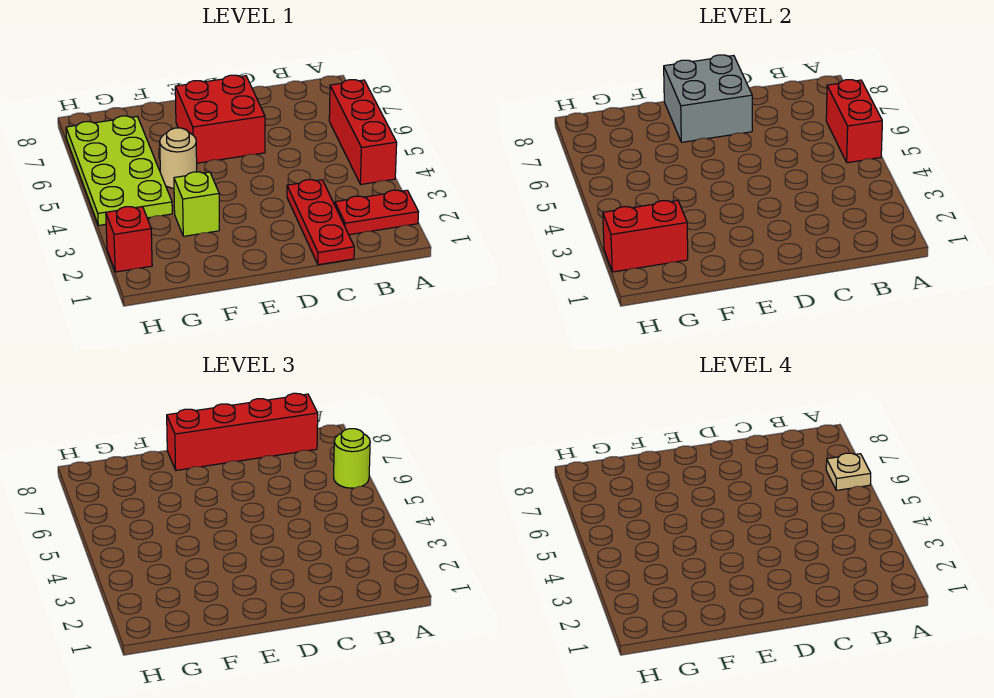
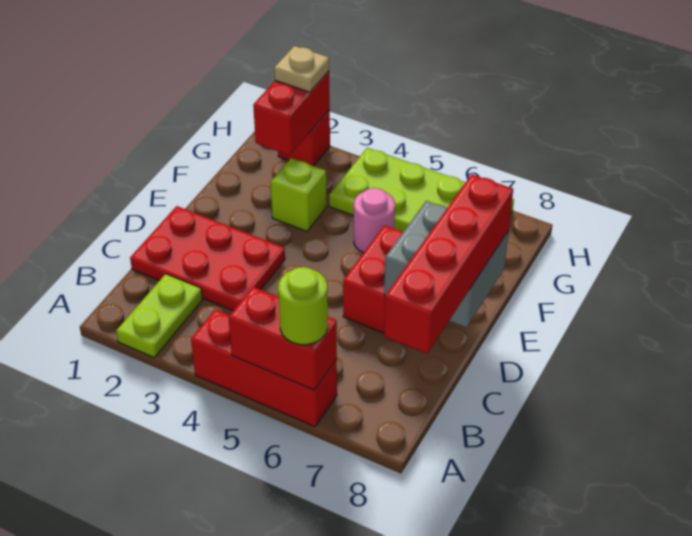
red 1x2 plate [335,190,418,235] -> lime 1x2 plate [116,274,202,357]
tan 1x1 plate [826,453,871,490] -> tan 1x1 plate moved to [274,46,329,92]
red 1x3 plate [287,180,354,265] -> red 2x3 plate [130,206,285,311]
tan 1x1 round brick [160,128,197,188] -> pink 1x1 round brick [354,188,395,253]

